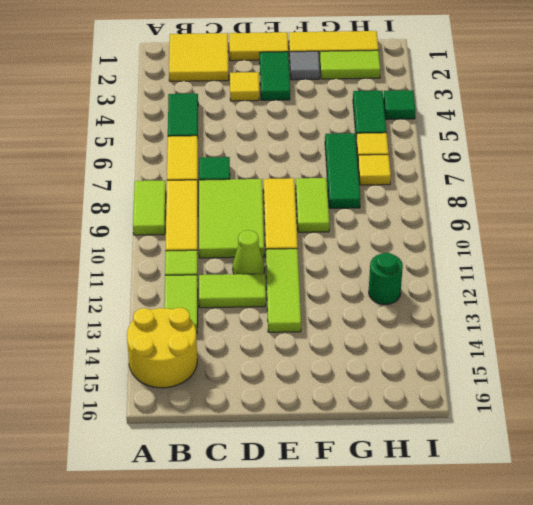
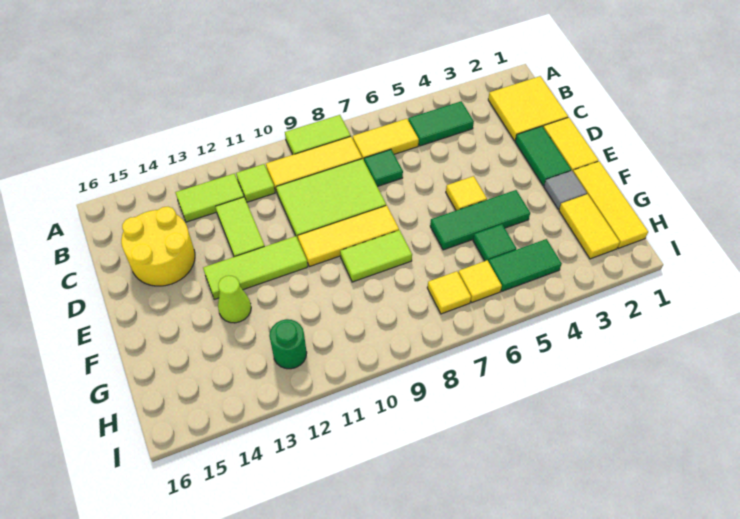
yellow 2x2 round brick [127,308,197,388] -> yellow 2x2 round brick moved to [121,207,195,286]
yellow 1x1 tile [230,72,259,101] -> yellow 1x1 tile moved to [446,176,487,210]
lime 1x1 cone [233,230,265,274] -> lime 1x1 cone moved to [218,276,251,323]
green 1x2 tile [260,52,290,100] -> green 1x2 tile turned to [515,126,571,186]
lime 1x2 tile [320,50,380,79] -> yellow 1x2 tile [559,194,620,259]
green 1x3 tile [325,133,361,208] -> green 1x3 tile moved to [430,190,530,250]
green 1x1 tile [383,90,416,119] -> green 1x1 tile moved to [473,224,516,262]

